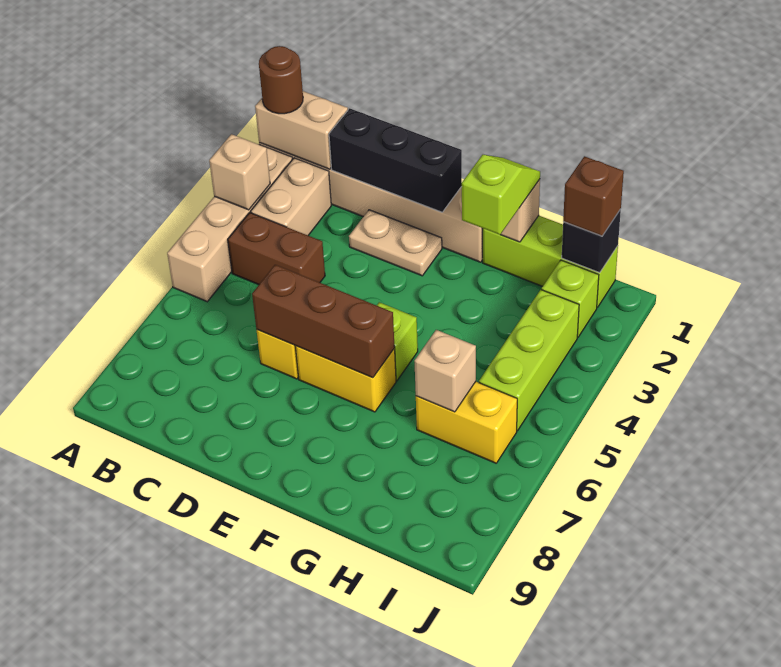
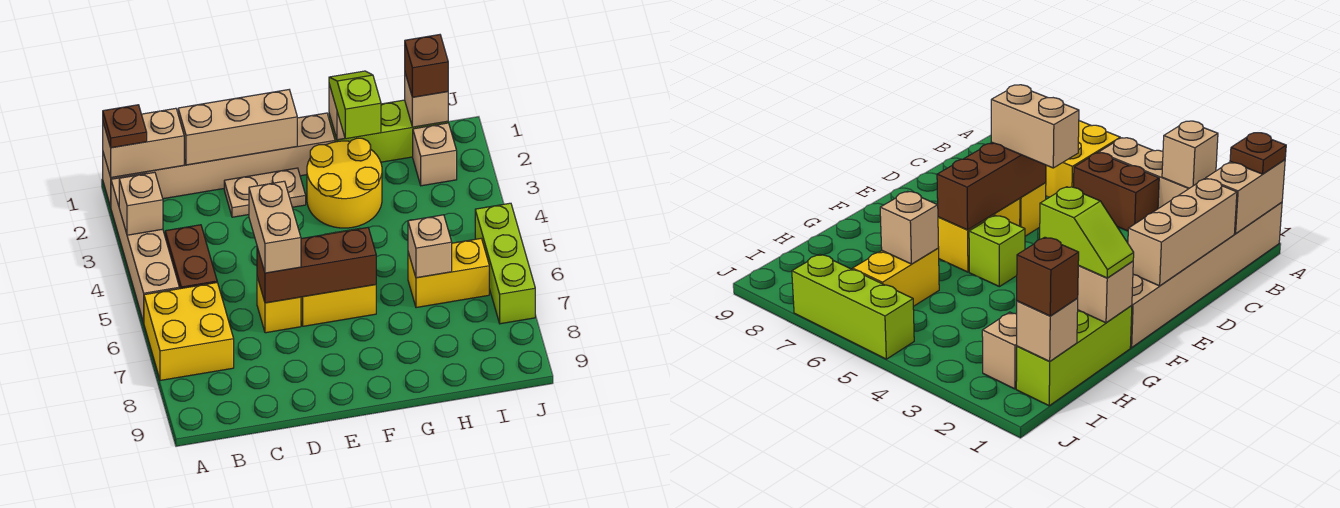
brown 1x1 round brick [259,46,303,114] -> brown 1x1 plate [103,105,147,148]
none -> yellow 2x2 brick [144,282,234,380]
tan 1x2 brick [251,158,331,235] -> tan 1x2 brick moved to [249,181,301,273]
brown 1x2 brick [228,213,325,285] -> brown 1x2 brick turned to [165,225,217,289]
black 1x3 brick [329,108,462,212] -> tan 1x3 brick [178,90,297,165]
none -> yellow 2x2 round brick [307,138,382,228]
black 1x1 brick [562,209,621,273] -> tan 1x1 brick [405,74,448,127]
lime 1x1 brick [542,260,599,337] -> tan 1x1 brick [413,123,457,186]
lime 1x3 brick [479,290,579,431] -> lime 1x3 brick moved to [475,203,535,324]

